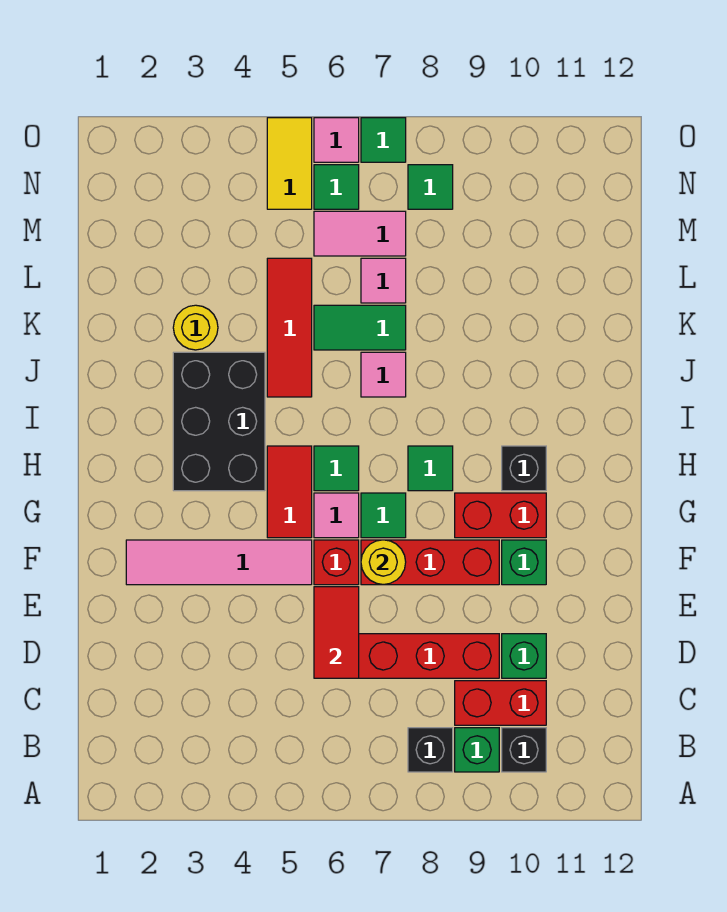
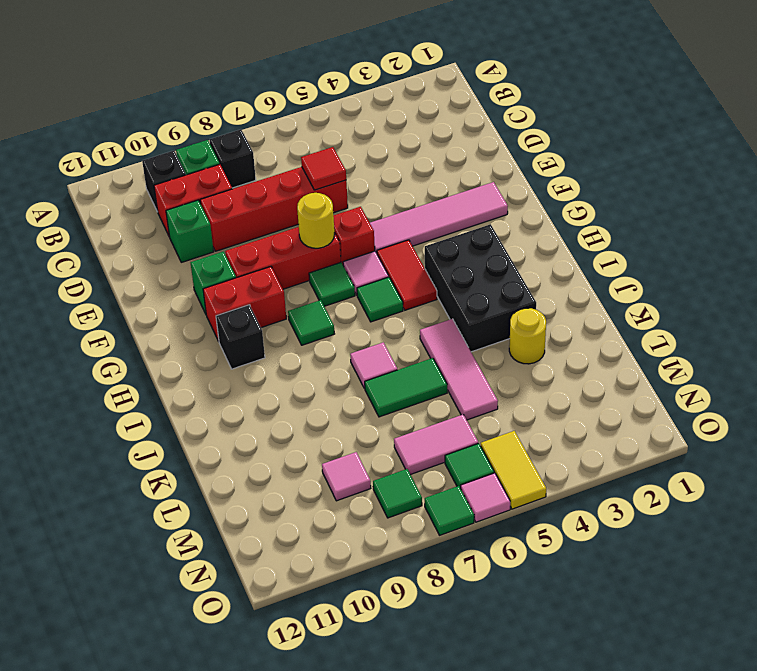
red 1x2 tile [314,587,359,678] -> red 1x1 tile [301,147,346,190]
red 1x3 tile [267,258,312,397] -> pink 1x3 tile [420,319,498,420]
pink 1x1 tile [361,258,406,303] -> pink 1x1 tile moved to [322,452,371,501]

